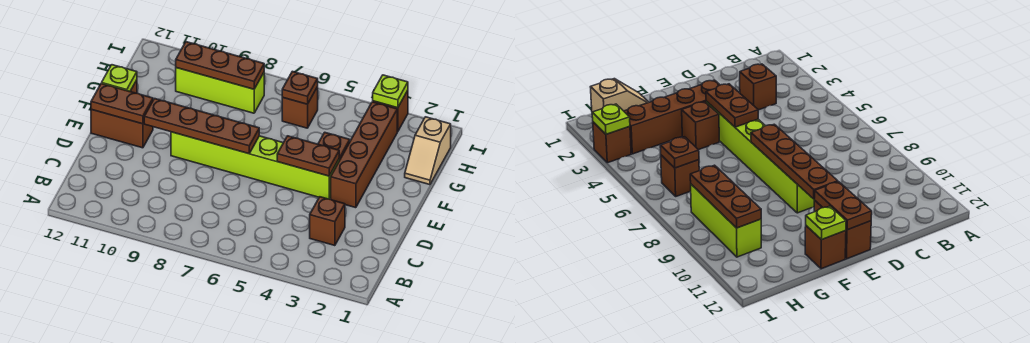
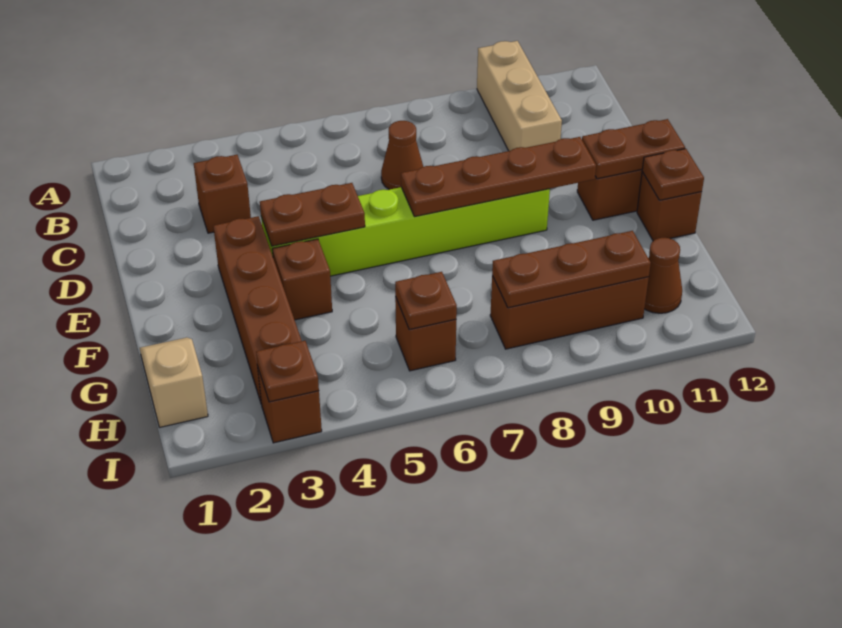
none -> tan 1x3 brick [477,41,562,151]
none -> brown 1x1 cone [381,121,423,190]
lime 1x1 plate [102,65,137,91] -> brown 1x1 plate [642,149,704,200]
lime 1x3 brick [176,68,264,113] -> brown 1x3 brick [490,276,649,349]
none -> brown 1x1 cone [644,238,682,313]
lime 1x1 plate [373,75,408,108] -> brown 1x1 plate [256,341,319,402]

